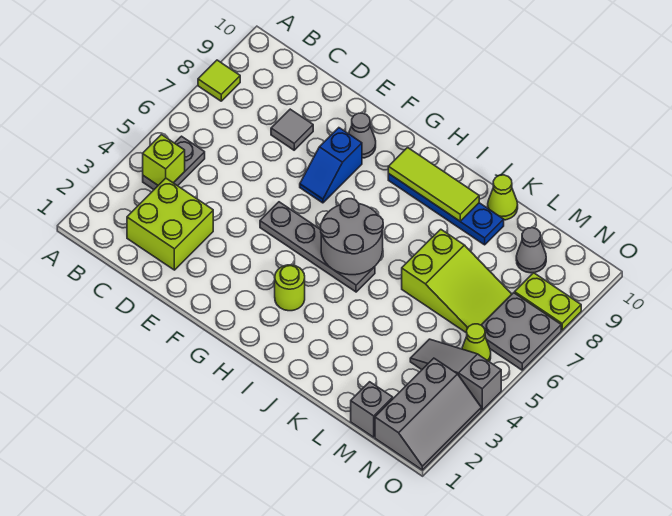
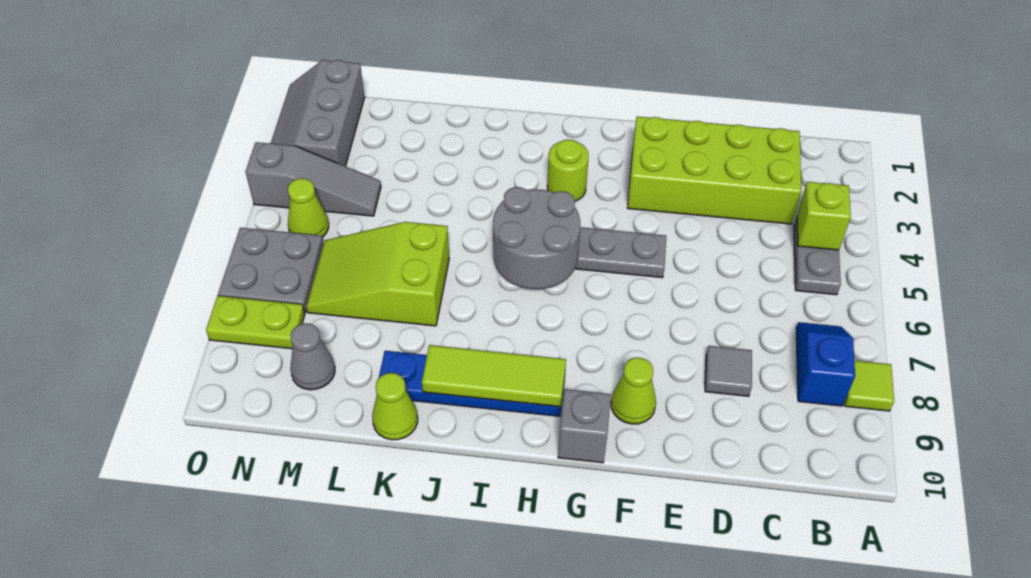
lime 2x2 brick [127,178,213,270] -> lime 2x4 brick [628,117,801,224]
blue 1x2 slope [300,128,362,203] -> blue 1x2 slope moved to [796,322,855,406]
grey 1x1 cone [349,113,376,158] -> lime 1x1 cone [611,357,656,424]
grey 1x1 brick [351,382,393,437] -> grey 1x1 brick moved to [558,389,611,463]

